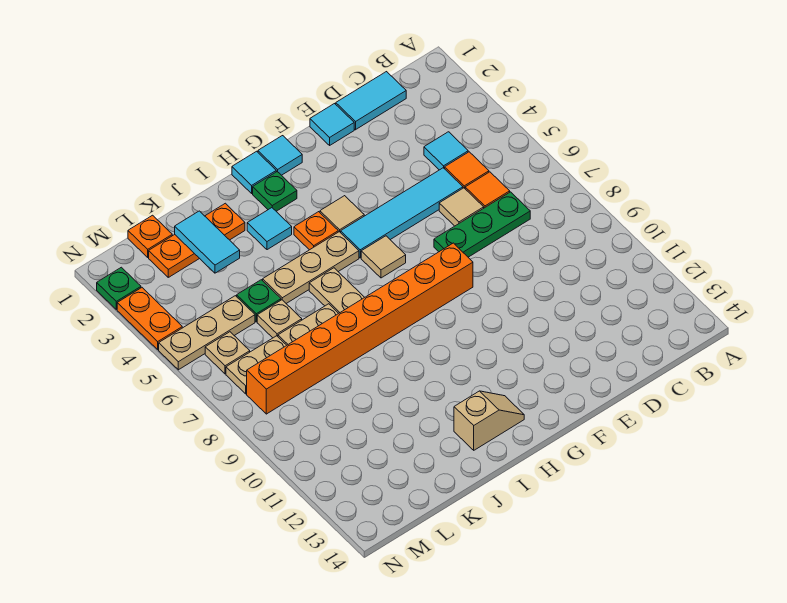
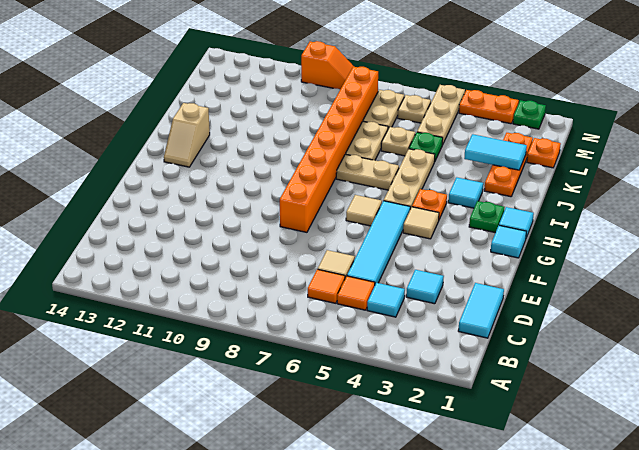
green 1x3 plate [434,192,530,257] -> none
cyan 1x1 tile [310,104,354,145] -> cyan 1x1 tile moved to [406,270,444,304]
none -> orange 1x2 slope [301,41,354,89]

